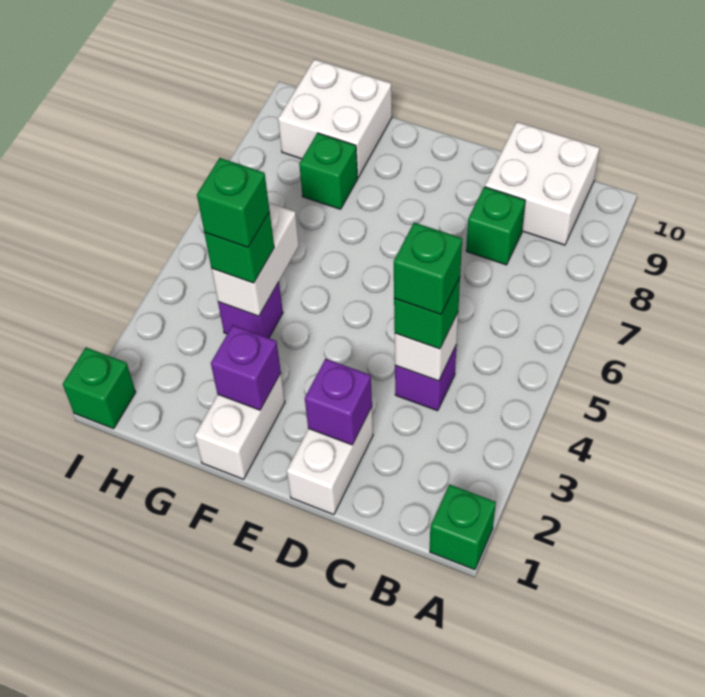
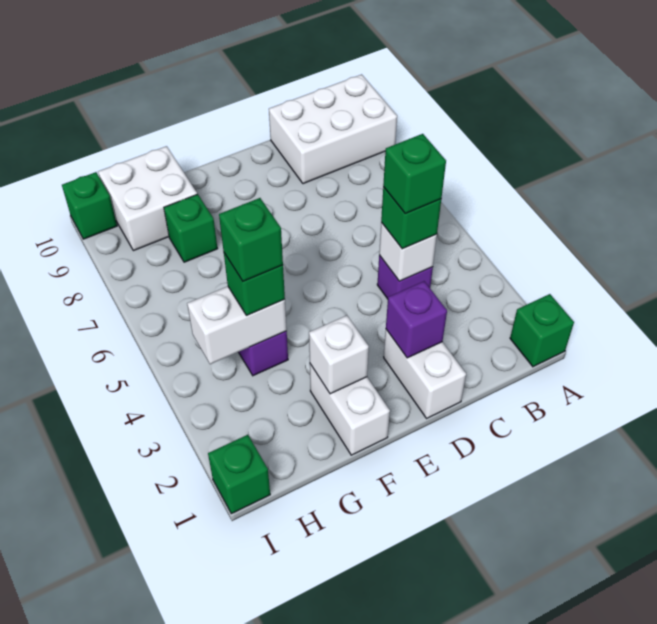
white 2x2 brick [485,122,599,245] -> white 2x3 brick [269,74,397,184]
green 1x1 brick [466,187,525,265] -> green 1x1 brick moved to [62,172,117,239]
purple 1x1 brick [211,325,281,410] -> white 1x1 brick [309,315,369,394]
white 1x2 brick [212,203,299,316] -> white 1x2 brick turned to [187,286,287,364]

